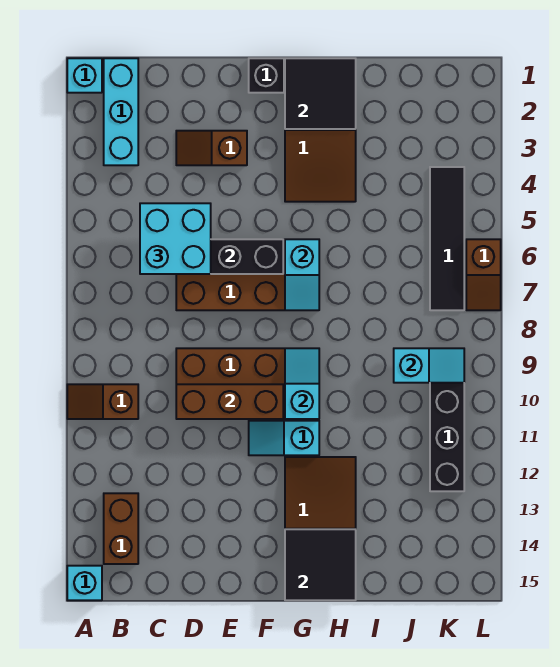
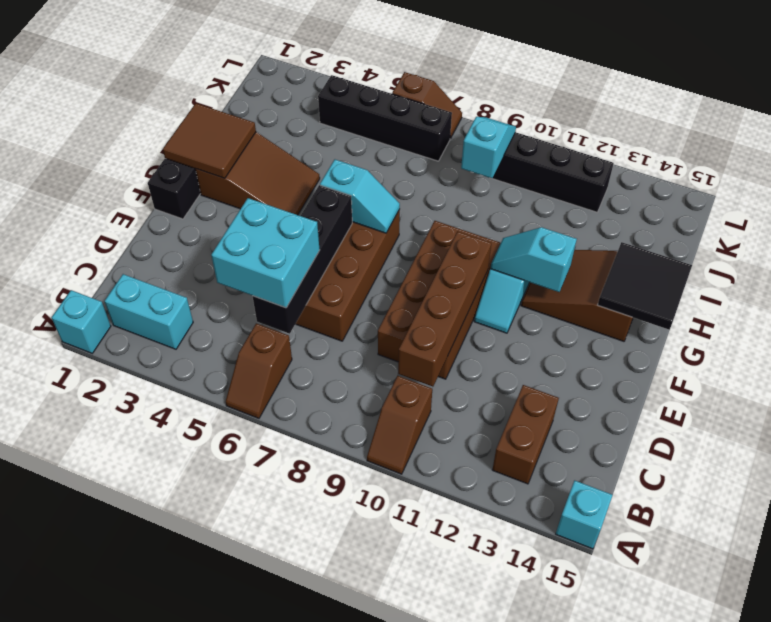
cyan 1x3 brick [104,58,138,165] -> cyan 1x2 brick [105,274,193,349]
brown 1x2 brick [104,493,138,564] -> brown 1x2 brick turned to [492,385,559,484]
brown 1x2 slope [176,131,247,165] -> brown 1x2 slope moved to [226,323,292,418]
brown 1x3 brick [176,384,283,419] -> brown 1x4 brick [398,231,491,387]
black 2x2 tile [285,58,356,129] -> brown 2x2 tile [163,103,256,178]
cyan 1x2 slope [285,348,319,419] -> cyan 1x2 slope moved to [490,227,577,292]
black 1x4 tile [430,167,464,310] -> black 1x4 brick [318,75,452,161]

